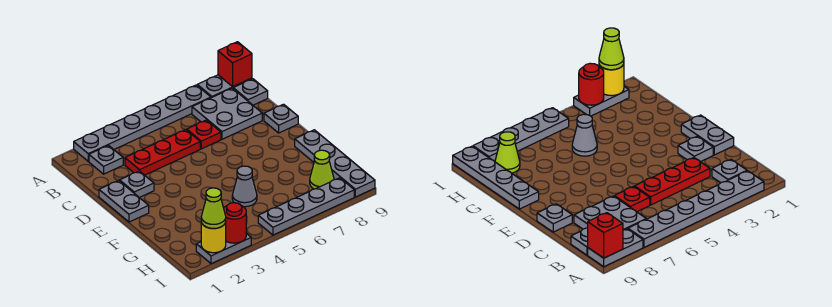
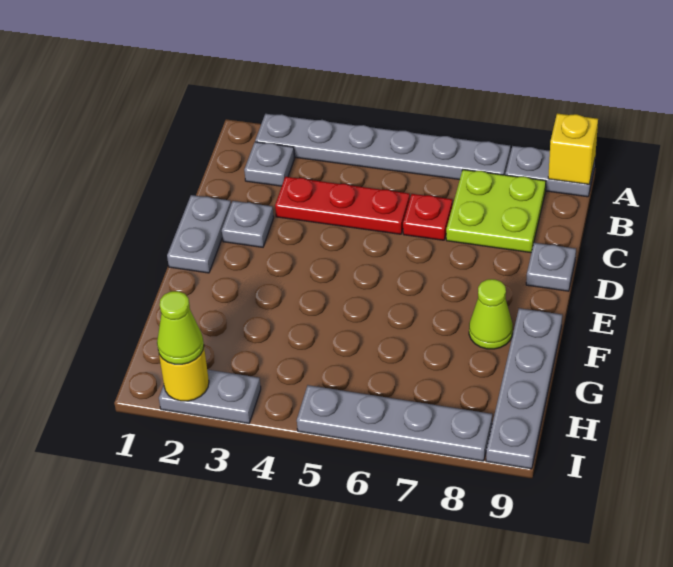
red 1x1 brick [218,42,252,87] -> yellow 1x1 brick [548,113,598,184]
grey 2x2 plate [192,88,262,139] -> lime 2x2 plate [446,170,546,253]
grey 1x1 plate [233,79,268,105] -> none
grey 1x1 cone [232,166,257,207] -> none
lime 1x1 cone [310,150,334,189] -> lime 1x1 cone moved to [469,279,513,349]
red 1x1 round brick [224,203,246,243] -> none

